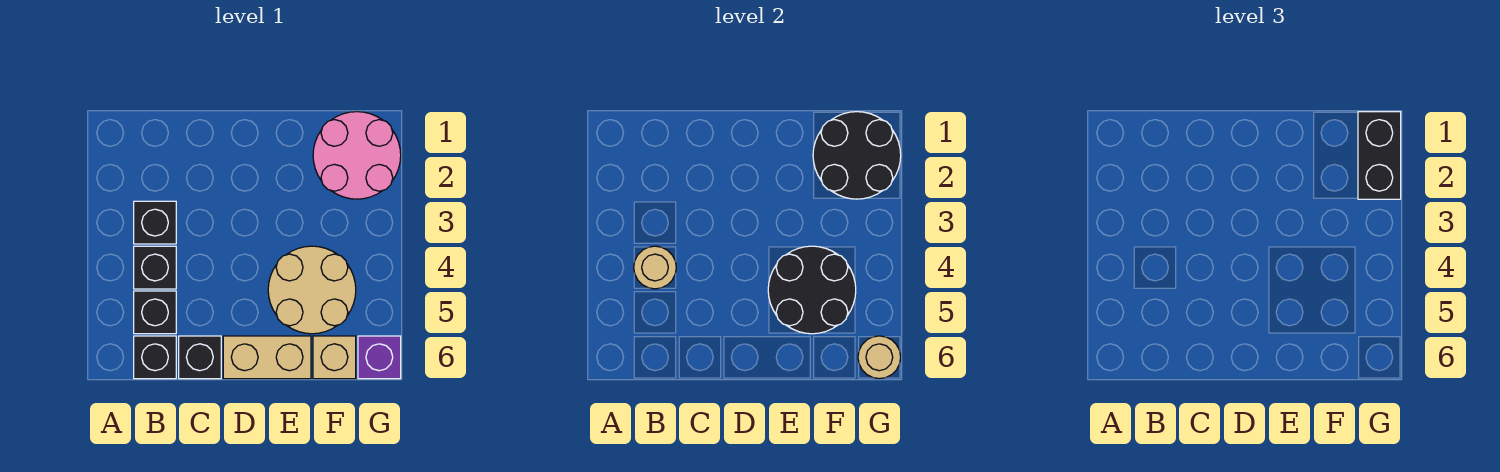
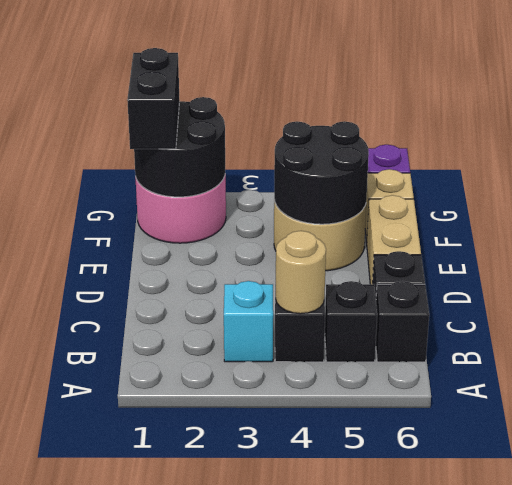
black 1x1 brick [134,201,176,244] -> cyan 1x1 brick [224,281,273,362]
black 1x2 brick [1358,112,1401,199] -> black 1x2 brick turned to [127,48,180,149]
tan 1x1 round brick [858,336,901,379] -> none

